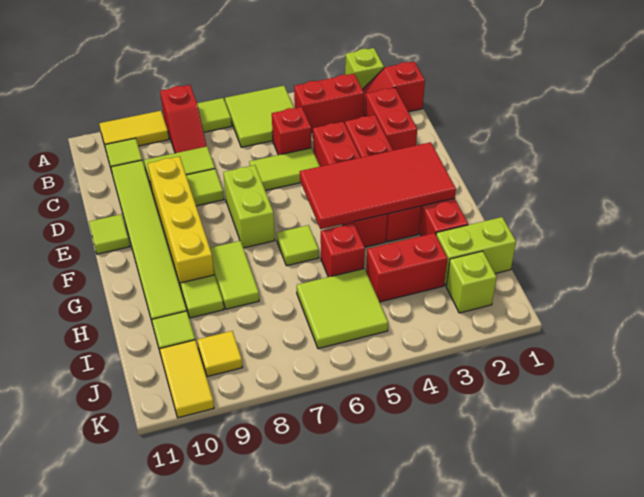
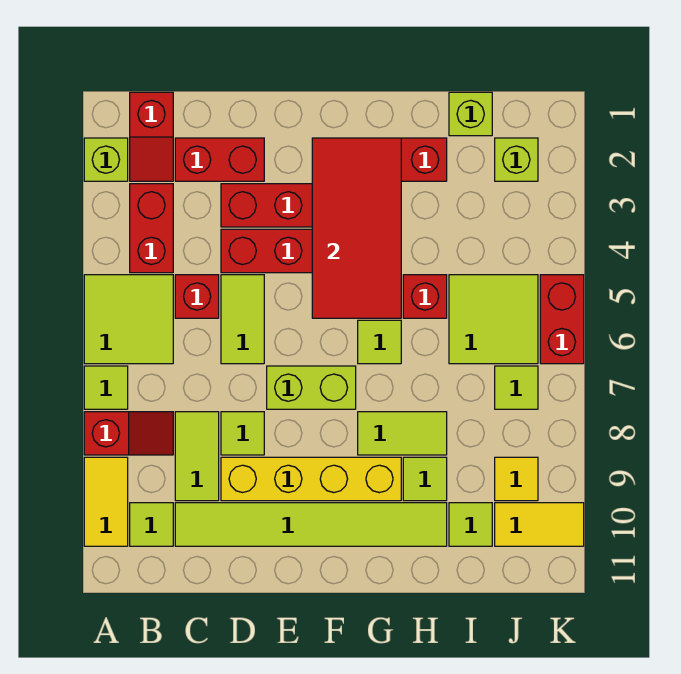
lime 1x1 tile [89,214,130,254] -> lime 1x1 tile moved to [495,366,538,409]
lime 1x2 brick [436,217,516,285] -> lime 1x1 brick [449,92,492,136]
red 1x2 brick [366,233,448,302] -> red 1x2 brick moved to [540,275,584,364]

